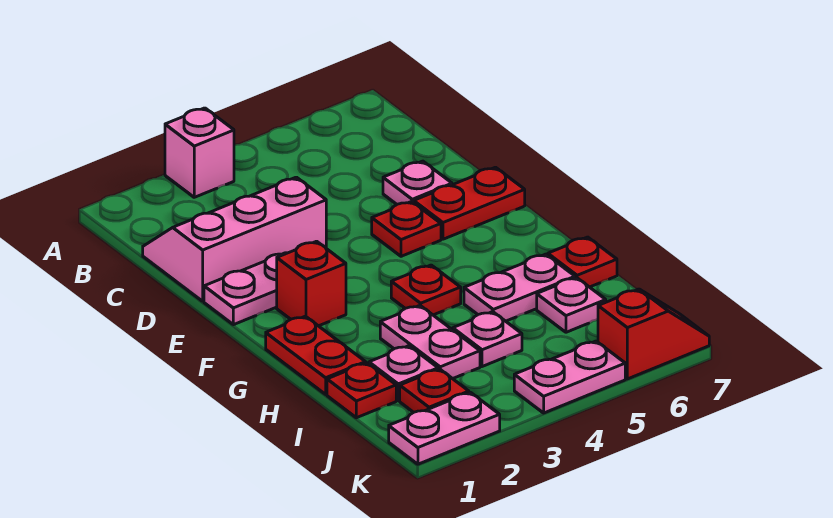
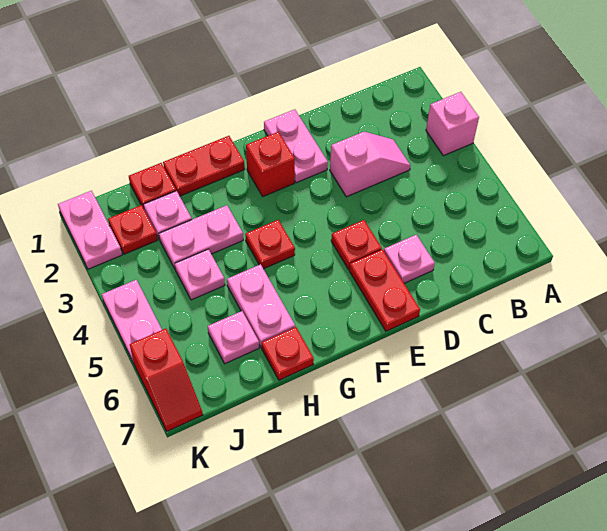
pink 2x3 slope [143,177,326,301] -> pink 1x2 slope [330,132,411,197]

